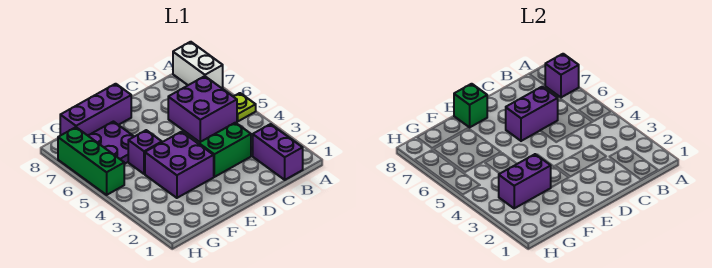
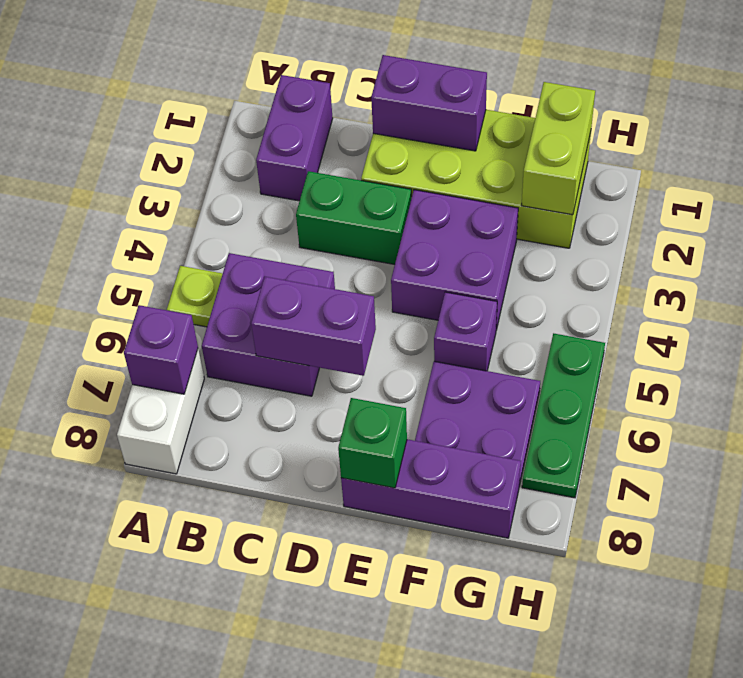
none -> lime 2x4 brick [361,110,591,248]
purple 1x2 brick [499,154,551,208] -> purple 1x2 brick moved to [371,55,487,151]
none -> lime 1x2 brick [522,82,595,215]
green 1x3 brick [58,127,124,195] -> green 1x3 plate [522,333,605,498]

